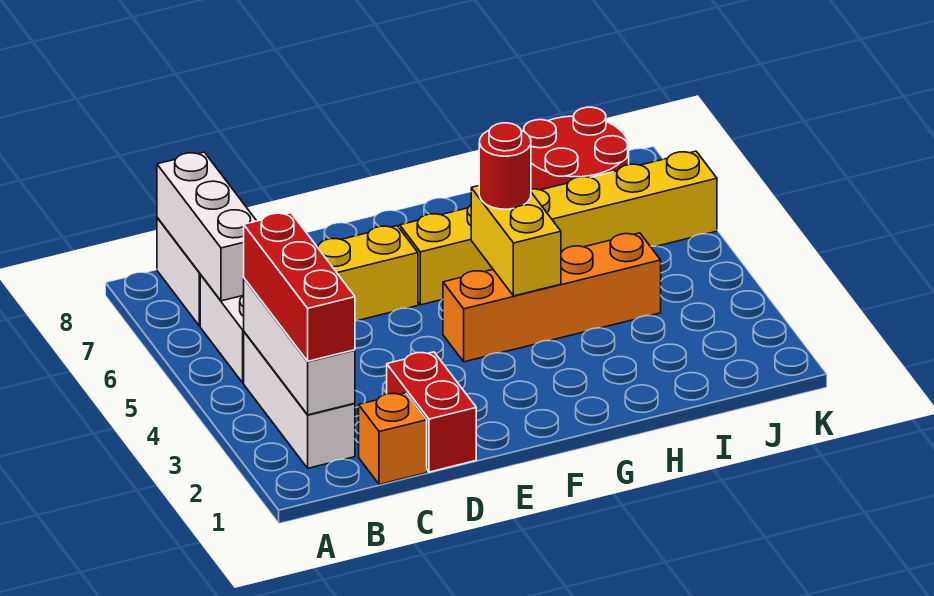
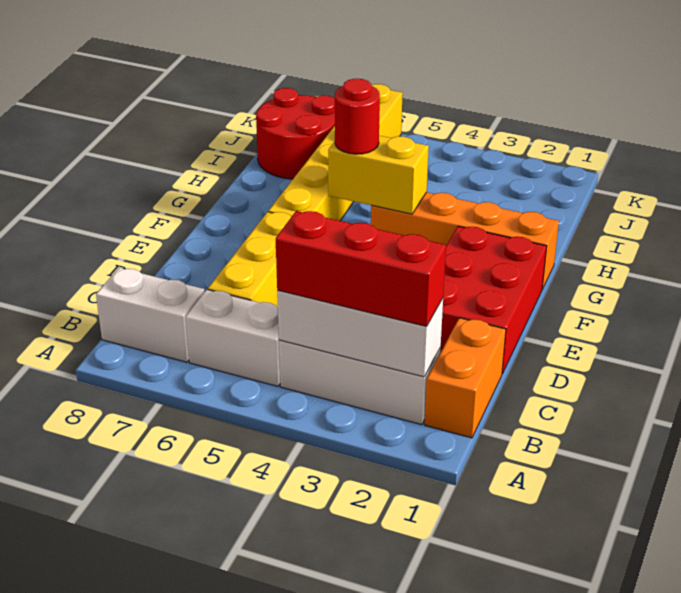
white 1x3 brick [157,152,256,301] -> none
orange 1x1 brick [359,393,427,485] -> orange 1x2 brick [425,318,506,438]
red 1x2 brick [387,352,476,472] -> red 2x3 brick [440,226,547,374]
orange 1x4 brick [443,233,661,362] -> orange 1x4 brick turned to [371,192,559,289]

